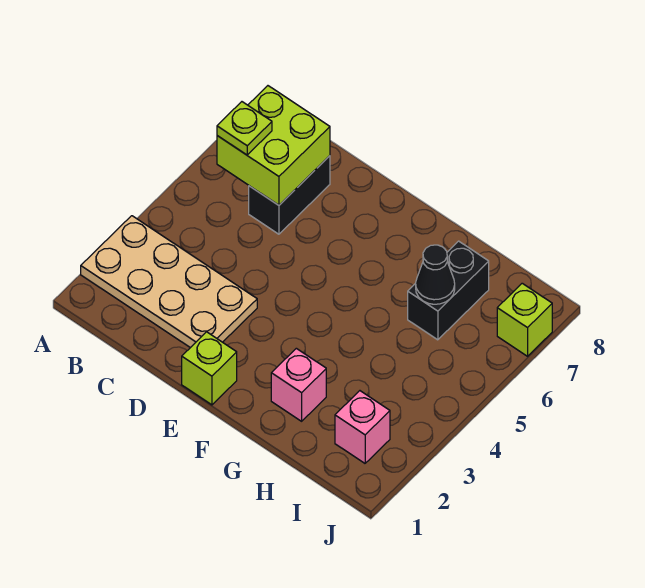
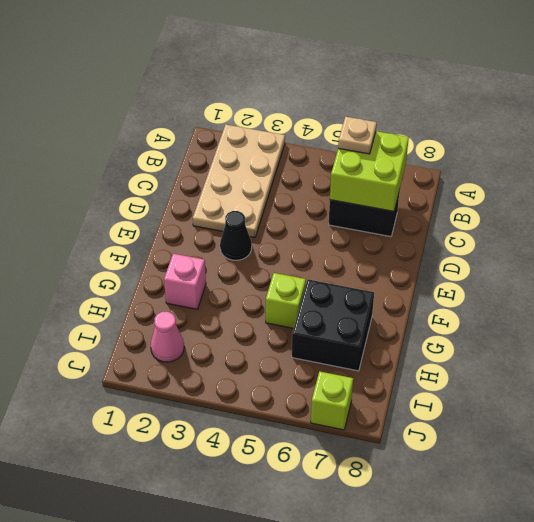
lime 1x1 plate [217,102,272,155] -> tan 1x1 plate [338,117,377,154]
lime 1x1 brick [182,332,237,405] -> lime 1x1 brick moved to [266,273,306,328]
black 1x2 brick [408,241,489,340] -> black 2x2 brick [292,279,374,371]
black 1x1 cone [416,245,455,304] -> black 1x1 cone moved to [220,211,252,260]
pink 1x1 brick [335,391,390,463] -> pink 1x1 cone [151,312,184,362]

